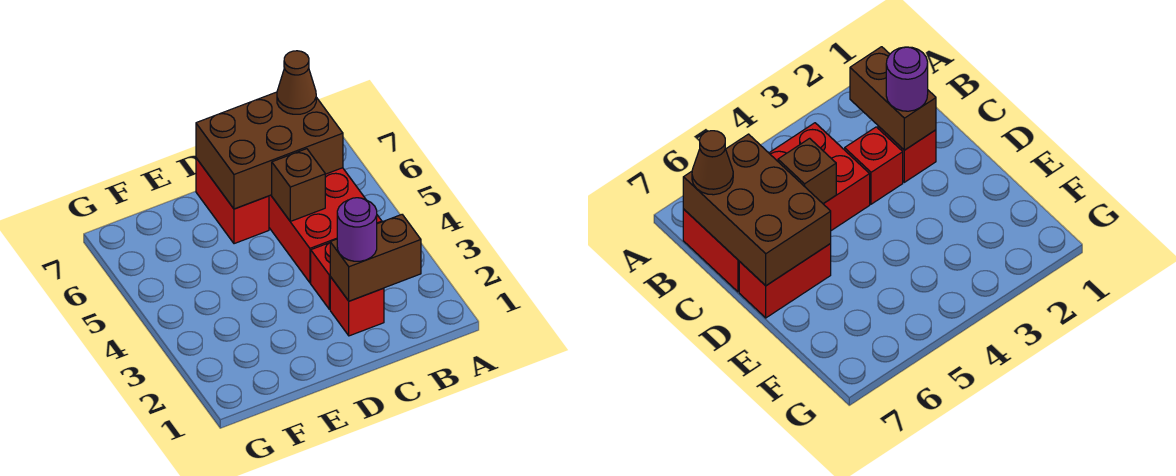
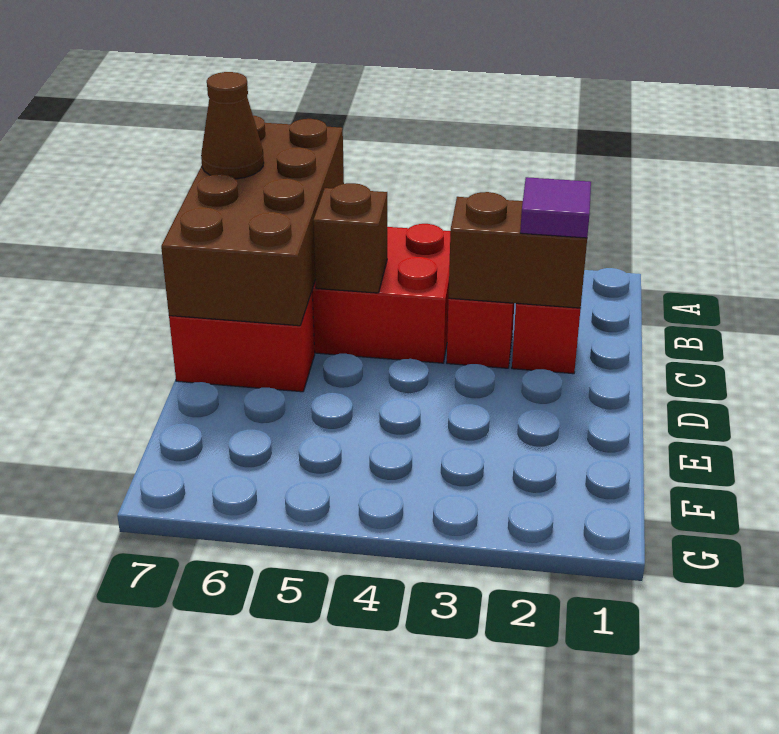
brown 1x2 brick [330,215,421,301] -> brown 1x2 brick turned to [449,192,587,308]
brown 2x3 brick [196,92,343,209] -> brown 2x4 brick [161,115,344,326]
purple 1x1 round brick [337,198,377,261] -> purple 1x1 tile [520,177,591,238]

